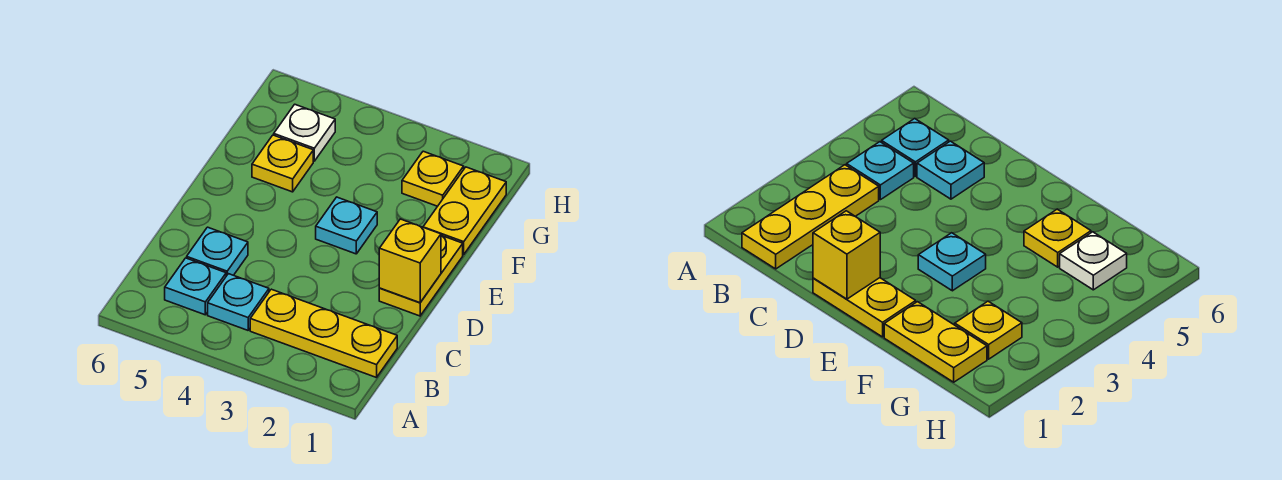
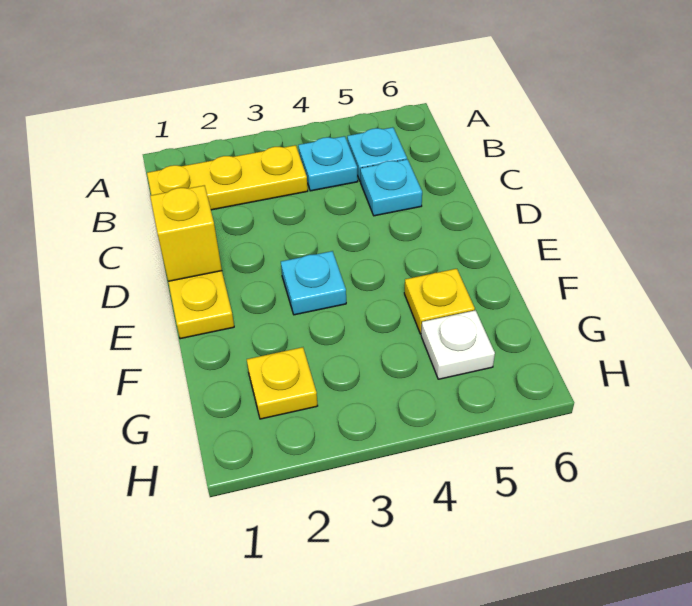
yellow 1x2 plate [423,167,506,254] -> none

